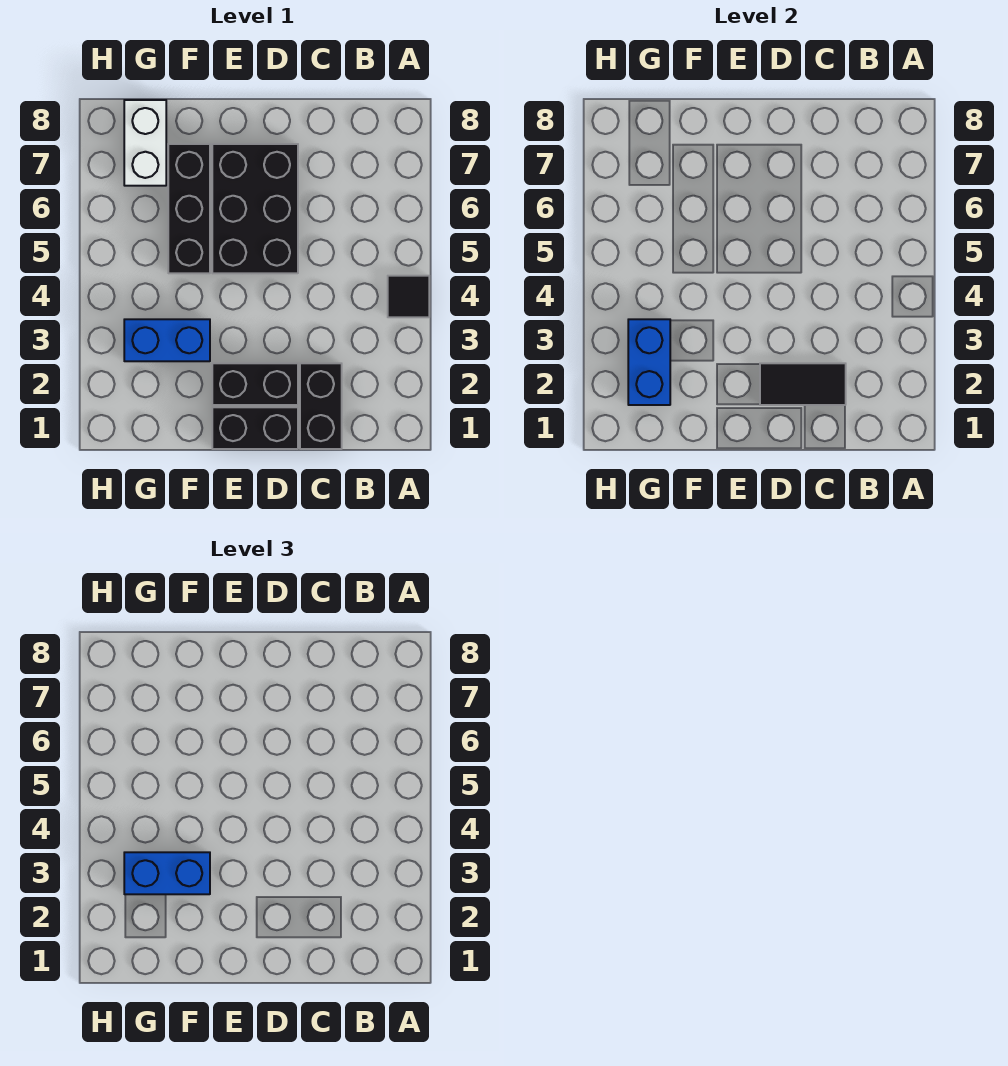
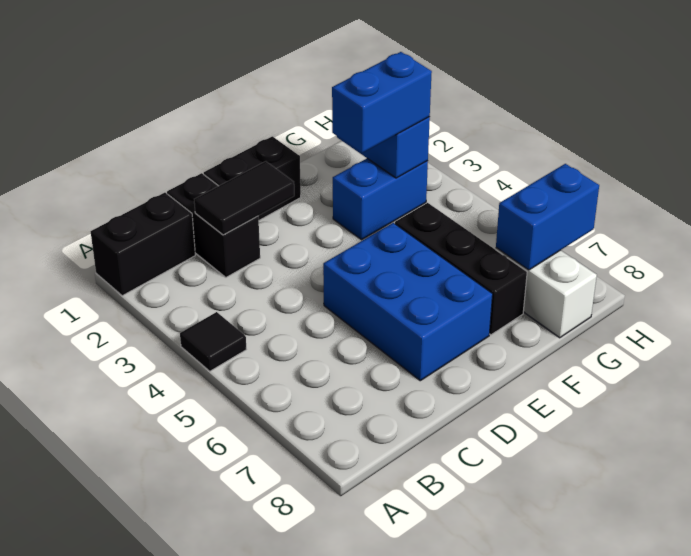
black 1x2 brick [212,363,298,405] -> black 1x2 brick moved to [91,193,195,296]
black 2x3 brick [212,144,298,273] -> blue 2x3 brick [323,223,493,381]
none -> blue 1x2 brick [496,164,599,270]

